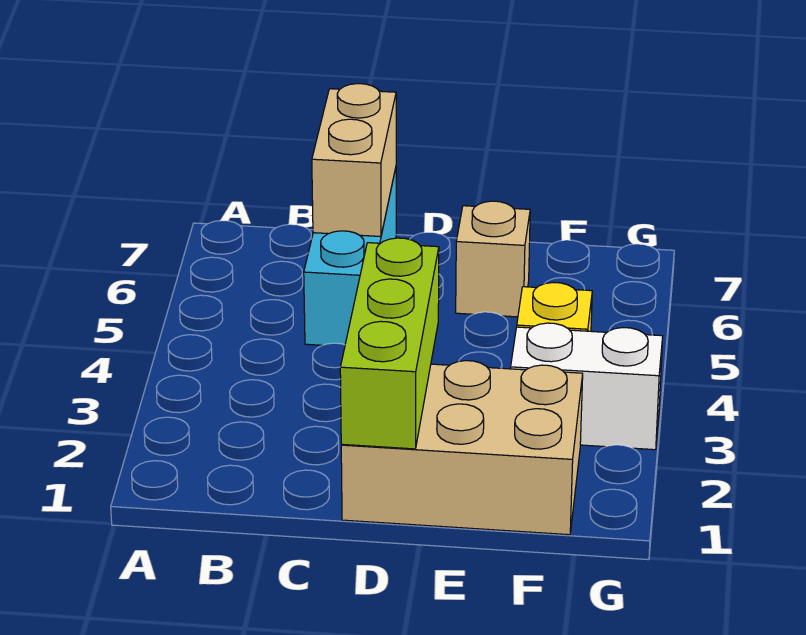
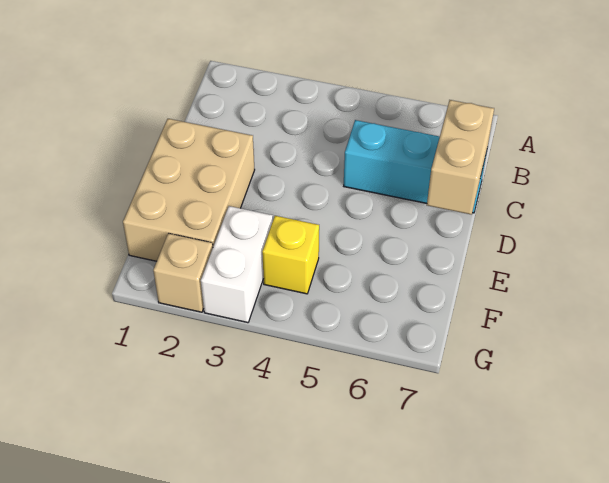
tan 1x2 brick [312,84,396,237] -> tan 1x2 brick turned to [427,100,494,215]
lime 1x3 brick [340,238,439,449] -> none
tan 1x1 brick [456,201,530,317] -> tan 1x1 brick moved to [153,233,213,312]

